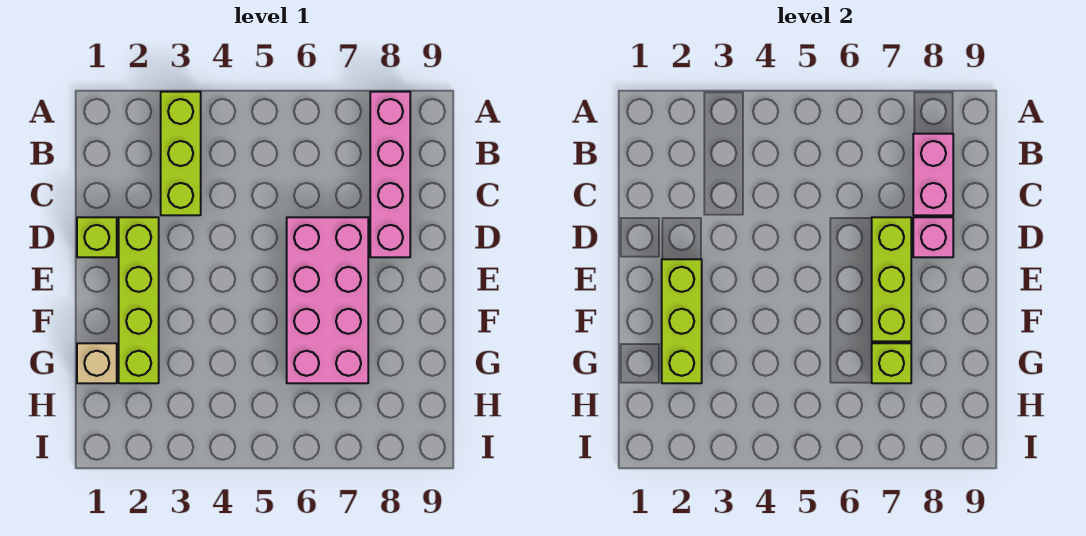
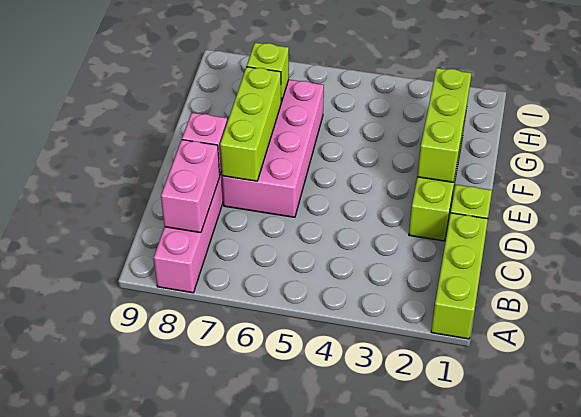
lime 1x3 brick [161,92,201,215] -> lime 1x3 brick moved to [431,213,488,339]
tan 1x1 brick [77,343,117,383] -> none

